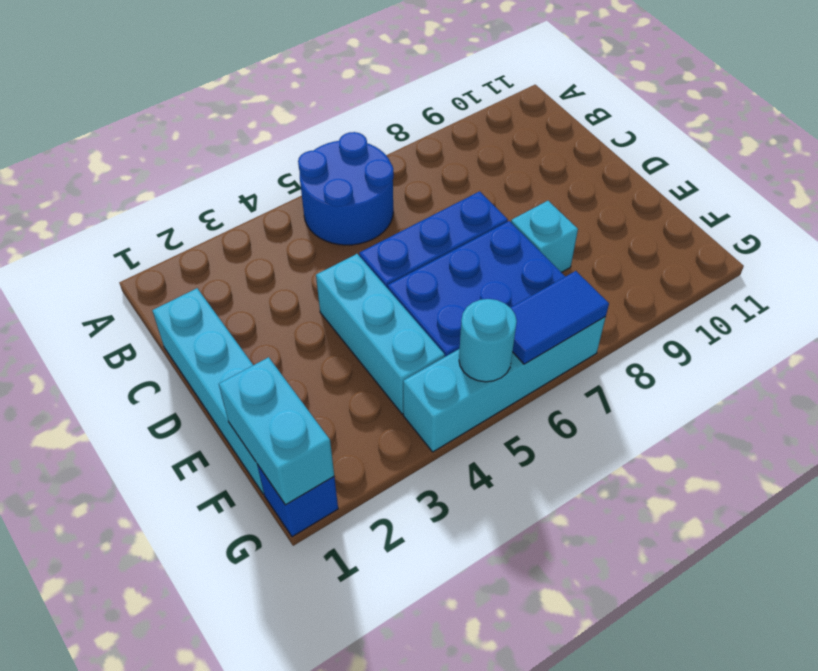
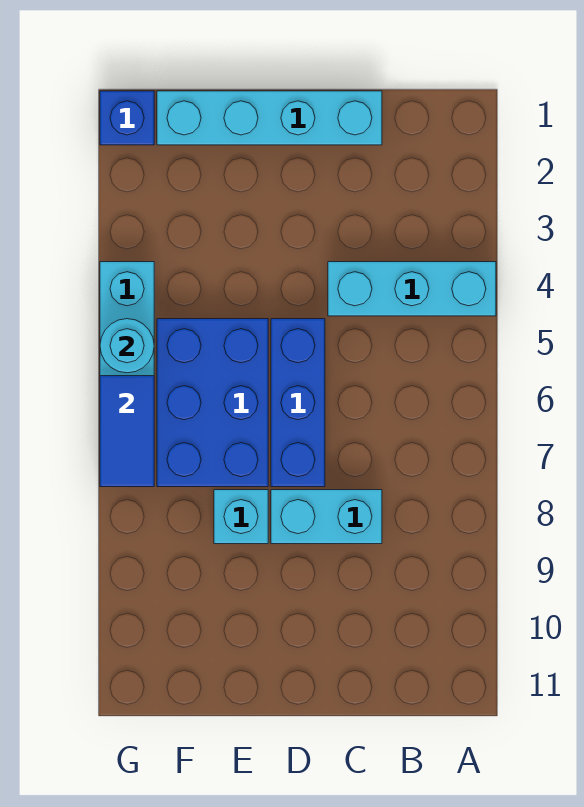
blue 2x2 round brick [298,132,394,245] -> none
cyan 1x3 brick [316,254,445,414] -> cyan 1x3 brick moved to [328,262,496,316]
cyan 1x2 brick [219,357,334,505] -> cyan 1x2 brick moved to [271,490,382,544]

